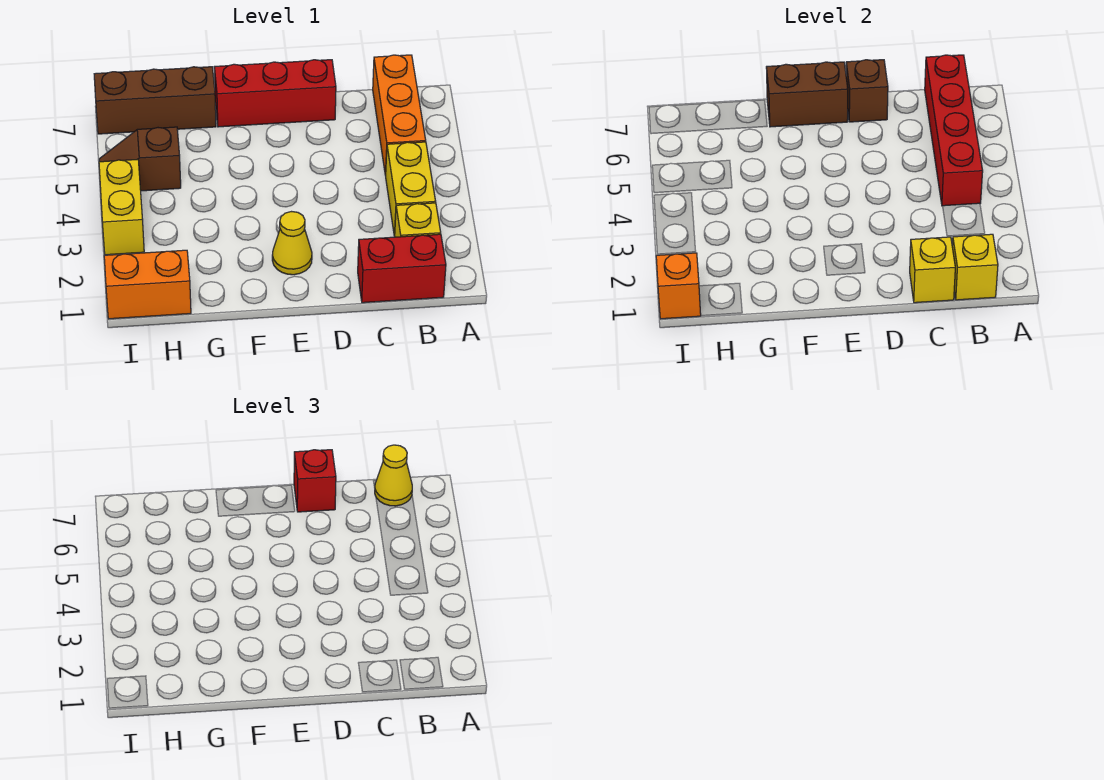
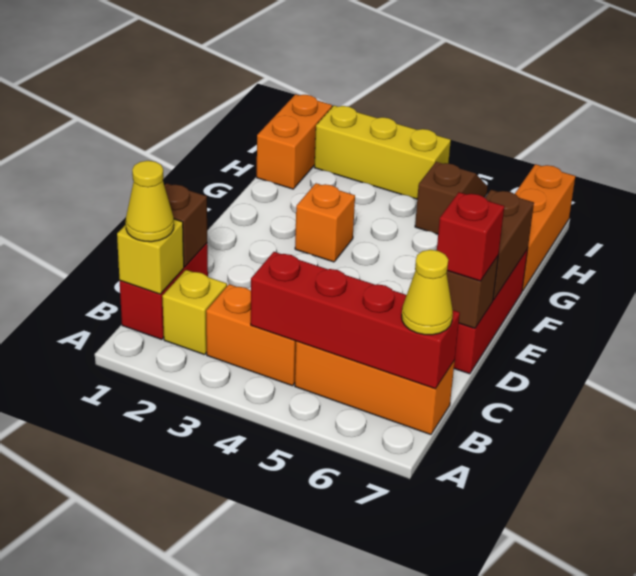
yellow 1x2 brick [386,142,436,236] -> orange 1x2 brick [206,284,296,386]
yellow 1x1 brick [910,237,955,303] -> brown 1x1 brick [164,183,207,267]
yellow 1x1 cone [272,212,312,275] -> yellow 1x1 cone moved to [126,161,174,242]
brown 1x3 brick [94,67,216,134] -> orange 1x3 brick [515,164,575,291]
orange 1x1 brick [656,253,701,319] -> orange 1x1 brick moved to [295,183,355,262]
yellow 1x2 brick [99,159,144,255] -> yellow 1x3 brick [314,106,451,199]

